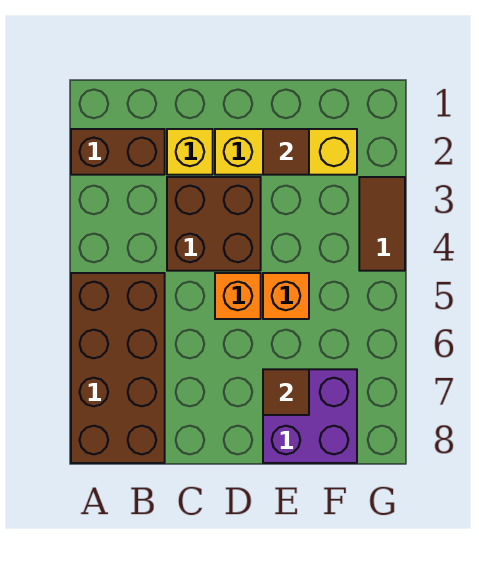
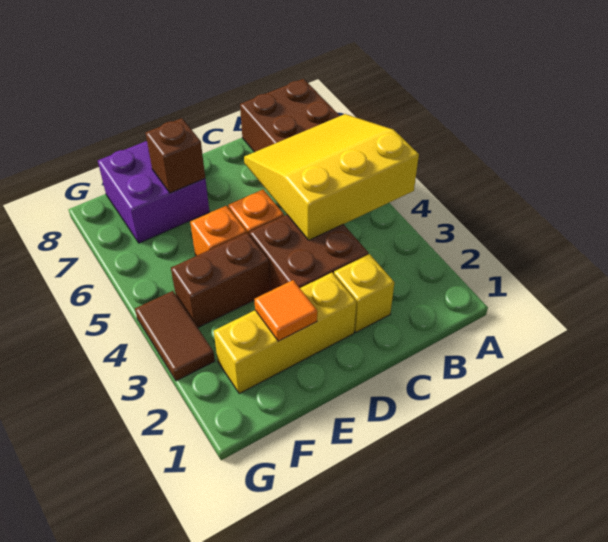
brown 1x2 brick [71,129,165,175] -> brown 1x2 brick moved to [171,233,270,328]
none -> yellow 3x3 slope [244,114,419,240]
brown 1x1 tile [263,129,309,175] -> orange 1x1 tile [254,280,317,341]
brown 1x1 tile [263,369,309,415] -> brown 1x1 brick [146,118,205,193]

